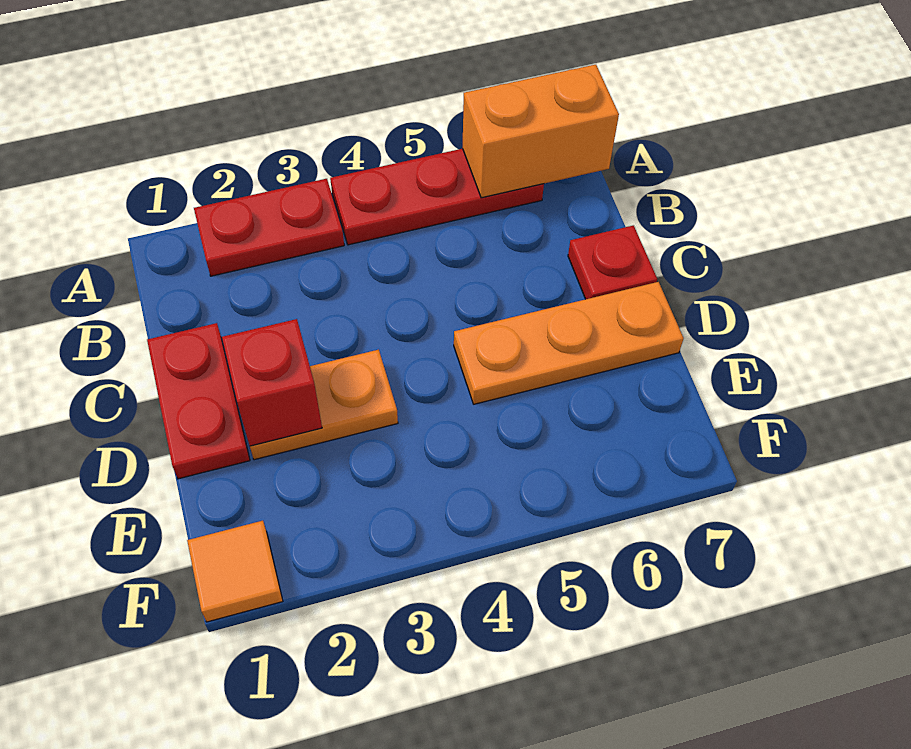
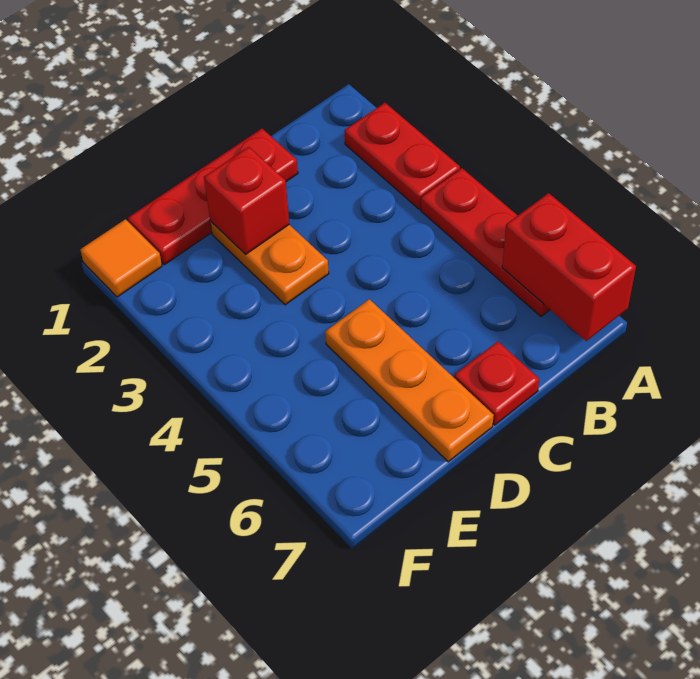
orange 1x2 brick [462,65,619,198] -> red 1x2 brick [502,193,636,341]
red 1x2 plate [147,323,250,479] -> red 1x3 plate [128,129,298,265]

